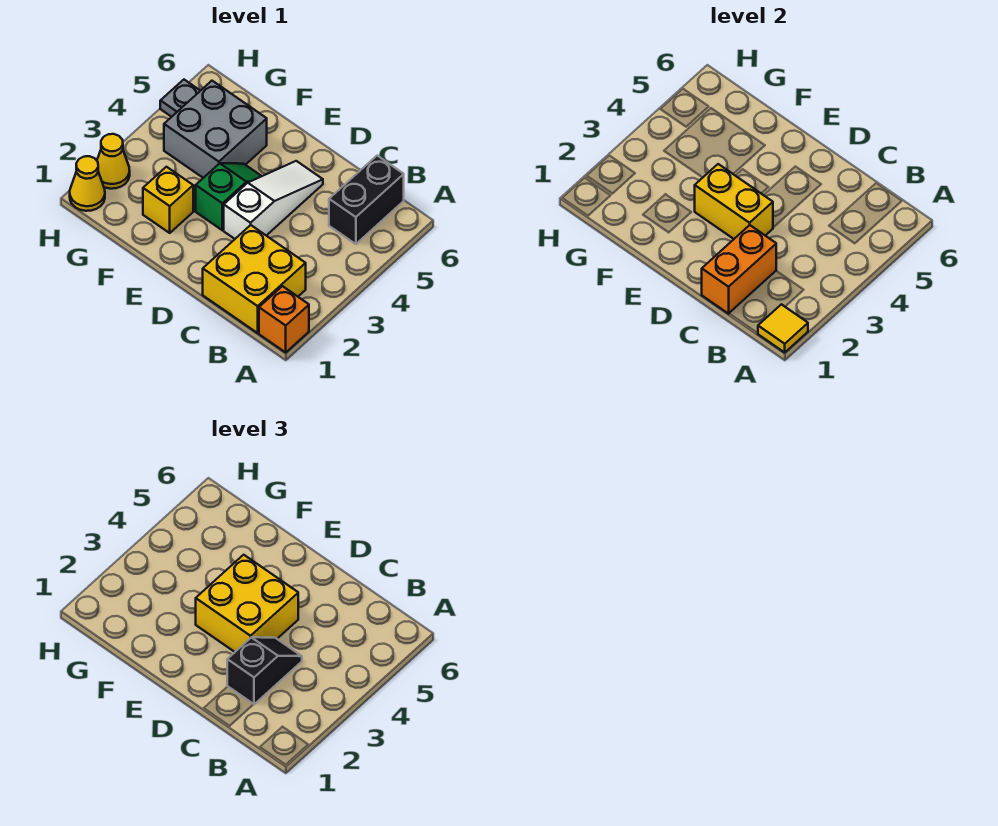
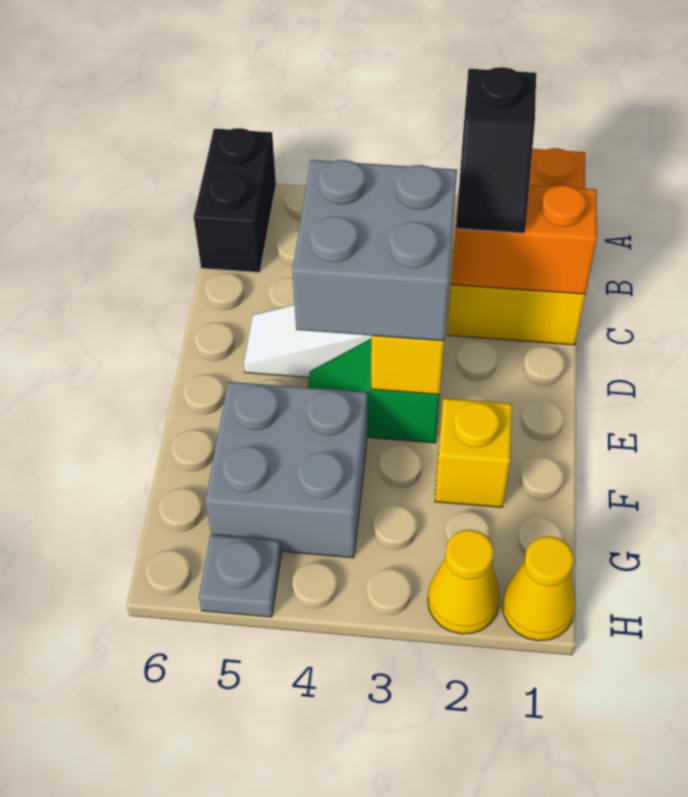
yellow 1x1 tile [758,304,808,352] -> none
black 1x2 brick [329,156,404,244] -> black 1x2 brick turned to [194,128,276,272]
black 1x2 slope [227,637,302,704] -> black 1x2 slope turned to [456,67,536,233]
yellow 2x2 brick [196,555,298,652] -> grey 2x2 brick [292,160,457,341]

